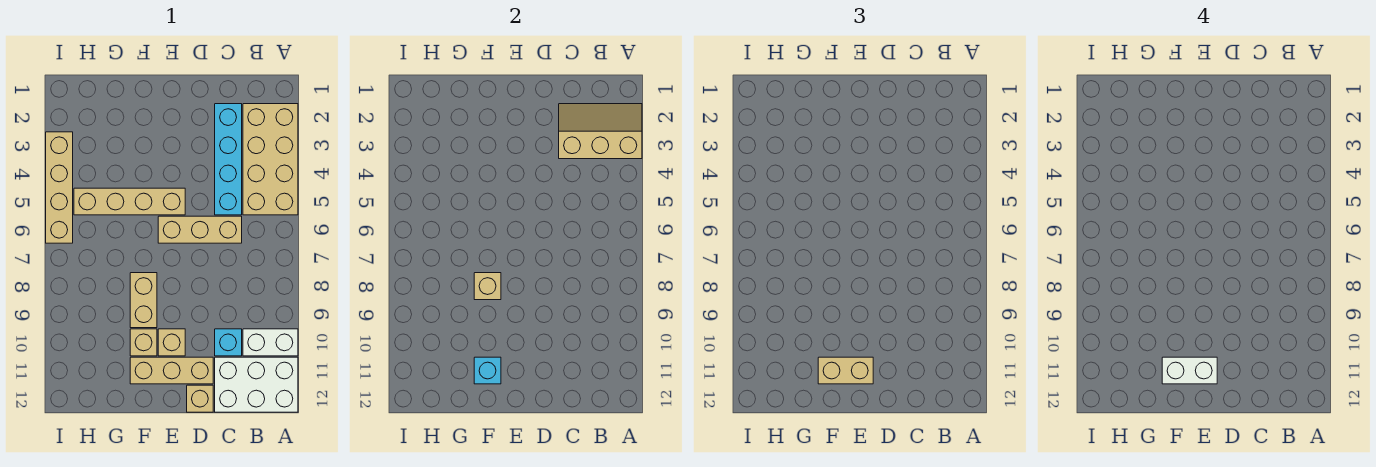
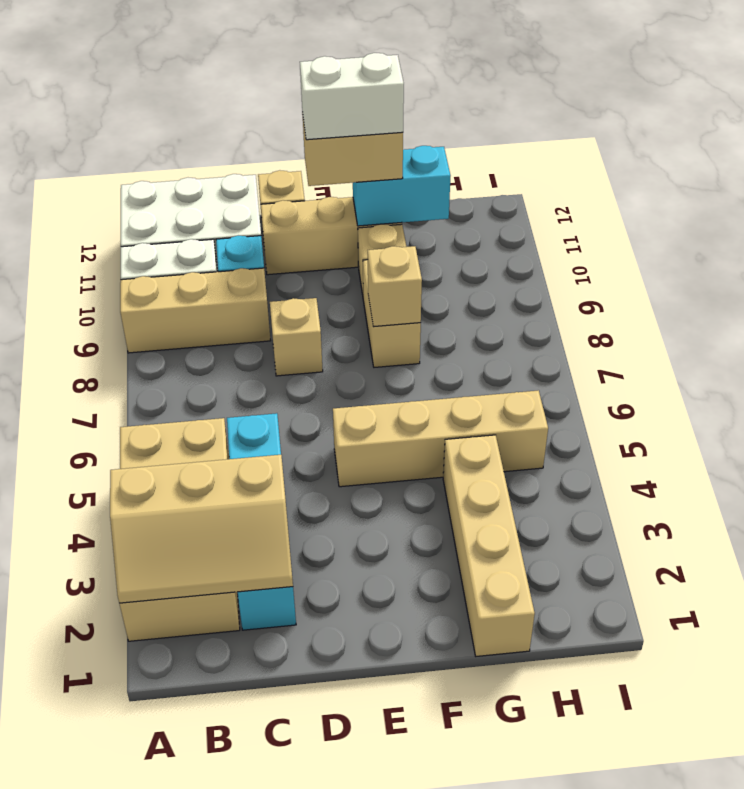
tan 1x3 brick [158,216,242,243] -> tan 1x3 brick moved to [120,268,271,353]
tan 1x1 brick [158,329,185,356] -> tan 1x1 brick moved to [270,298,323,376]
cyan 1x1 brick [474,357,501,384] -> cyan 1x2 brick [353,146,450,226]
tan 1x4 brick [46,132,73,243] -> tan 1x4 brick moved to [443,435,535,656]

